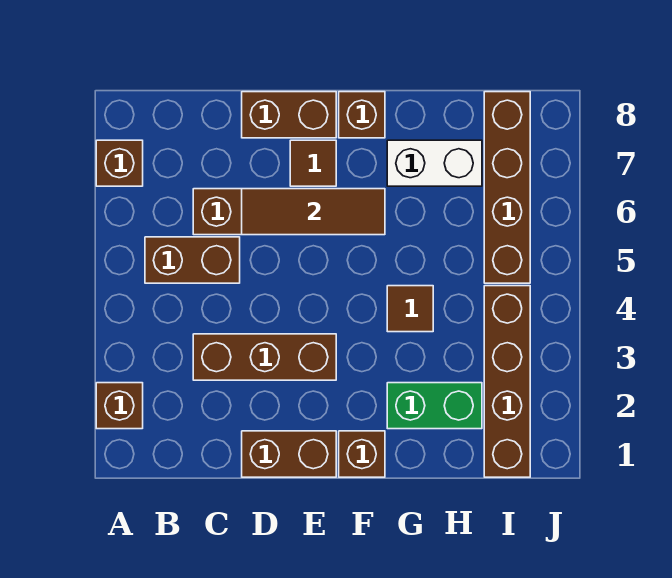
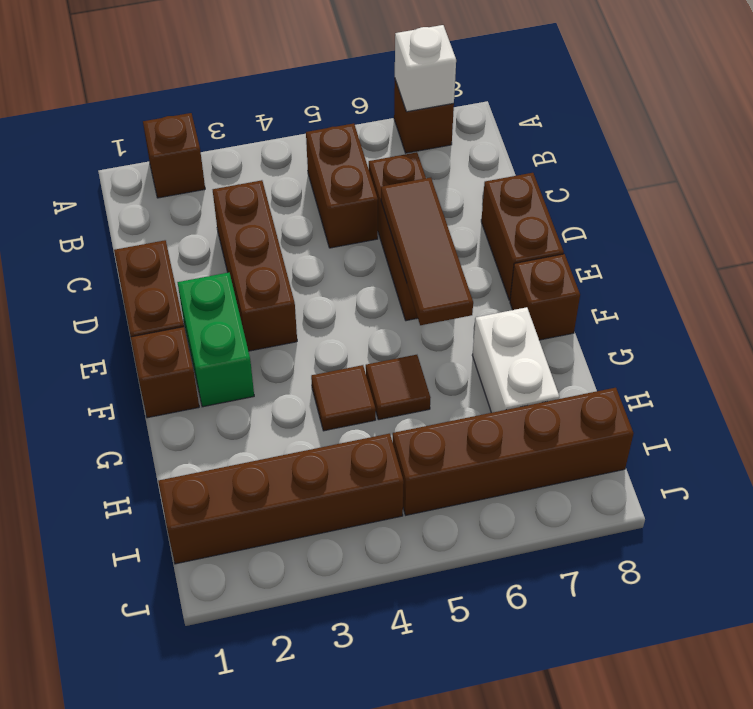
none -> white 1x1 brick [395,25,456,112]
brown 1x1 tile [290,140,336,186] -> brown 1x1 tile moved to [366,355,430,420]
green 1x2 brick [387,383,482,429] -> green 1x2 brick moved to [177,273,254,407]

